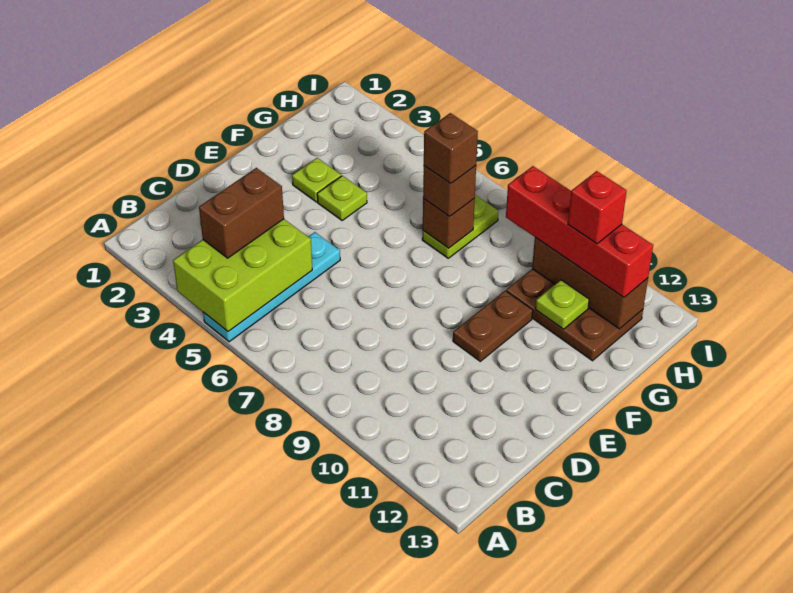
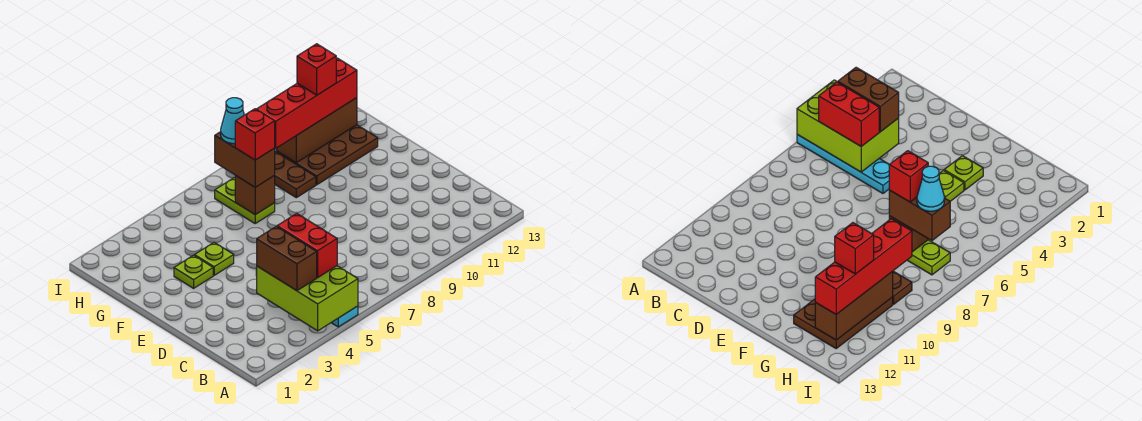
none -> red 1x2 brick [277,214,337,278]
brown 1x2 plate [453,291,533,361] -> brown 1x2 plate moved to [275,152,316,198]
brown 1x1 brick [423,166,476,217] -> brown 1x2 brick [215,132,275,187]
brown 1x1 brick [424,113,478,184] -> red 1x1 brick [235,109,275,160]
lime 1x1 plate [535,280,589,329] -> none
none -> cyan 1x1 cone [221,98,244,144]

